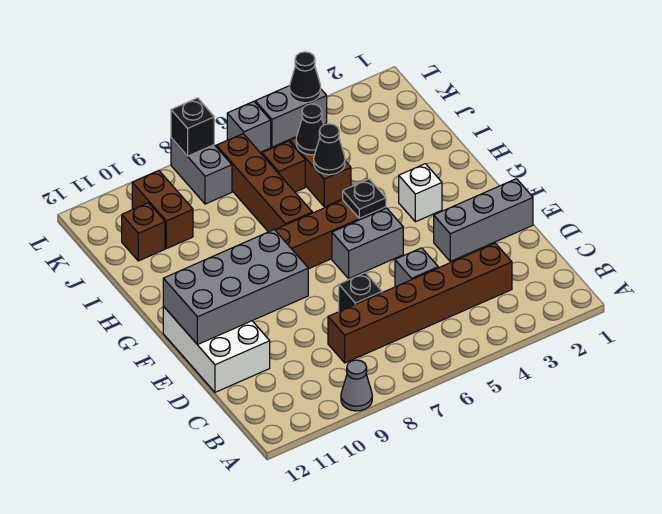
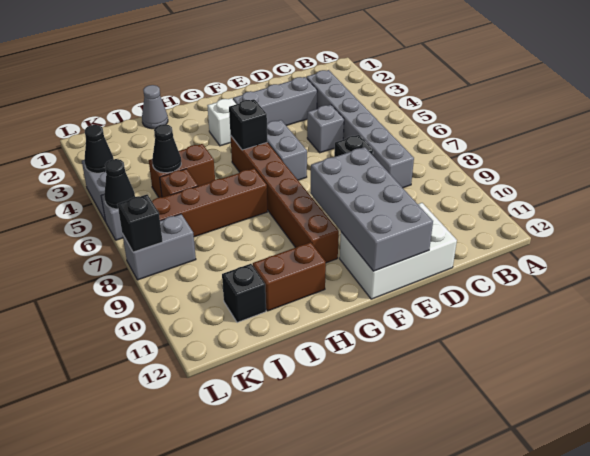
grey 1x1 cone [341,360,372,411] -> grey 1x1 cone moved to [142,85,168,129]
brown 1x6 brick [328,243,512,363] -> grey 1x6 brick [306,70,414,188]
grey 1x3 brick [434,179,533,261] -> grey 1x3 brick turned to [233,77,317,126]
black 1x1 plate [343,179,386,218] -> black 1x1 brick [229,99,267,150]
black 1x1 cone [314,124,345,175] -> black 1x1 cone moved to [104,159,135,209]
brown 1x2 brick [132,171,193,249] -> brown 1x2 brick moved to [253,242,326,311]
brown 1x1 brick [122,203,165,261] -> black 1x1 brick [222,264,266,323]

